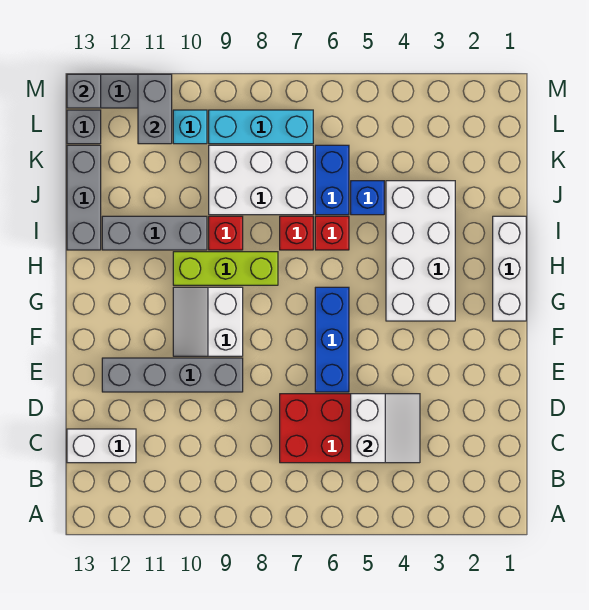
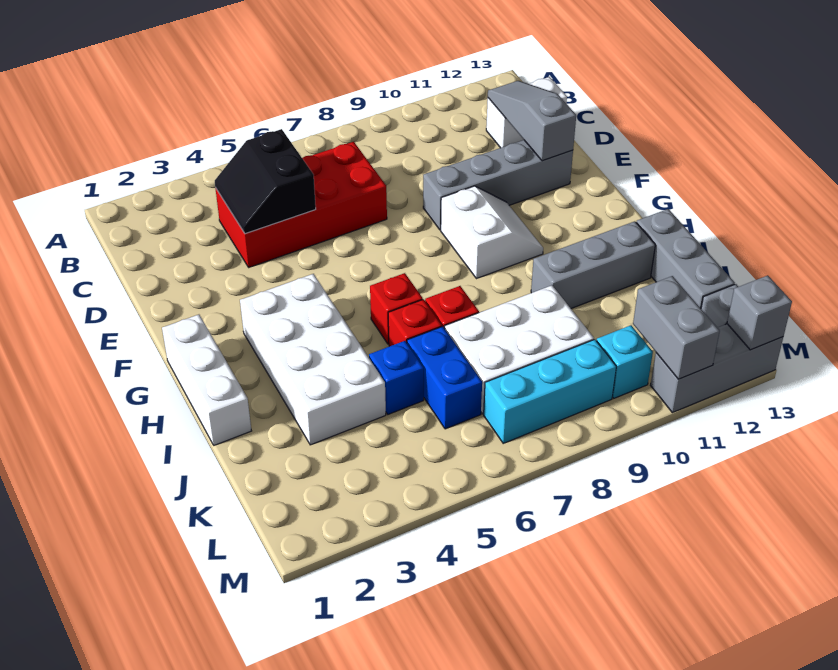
white 2x2 slope [351,394,420,463] -> black 2x2 slope [215,129,316,234]
none -> grey 1x3 slope [488,81,576,161]
blue 1x3 brick [315,287,349,392] -> none
lime 1x3 brick [173,252,278,285] -> none
red 1x1 brick [209,216,243,250] -> red 1x1 brick moved to [370,273,423,344]

